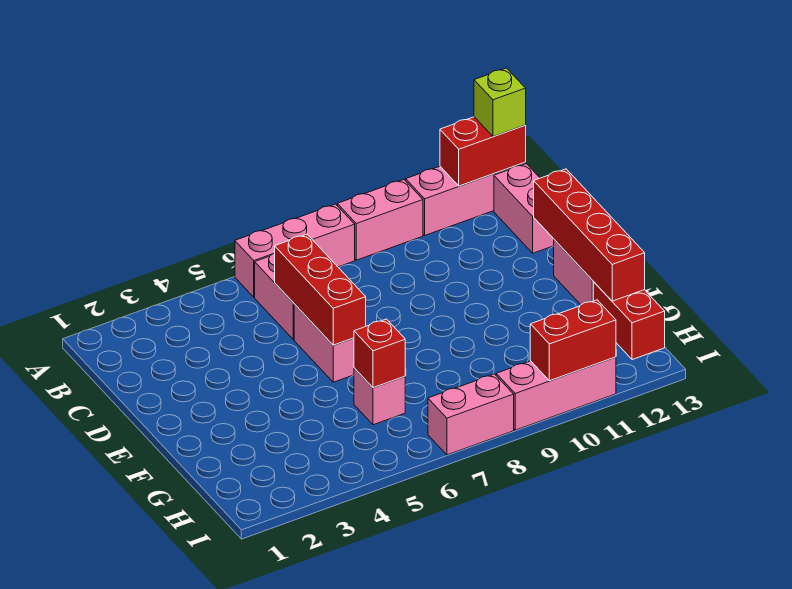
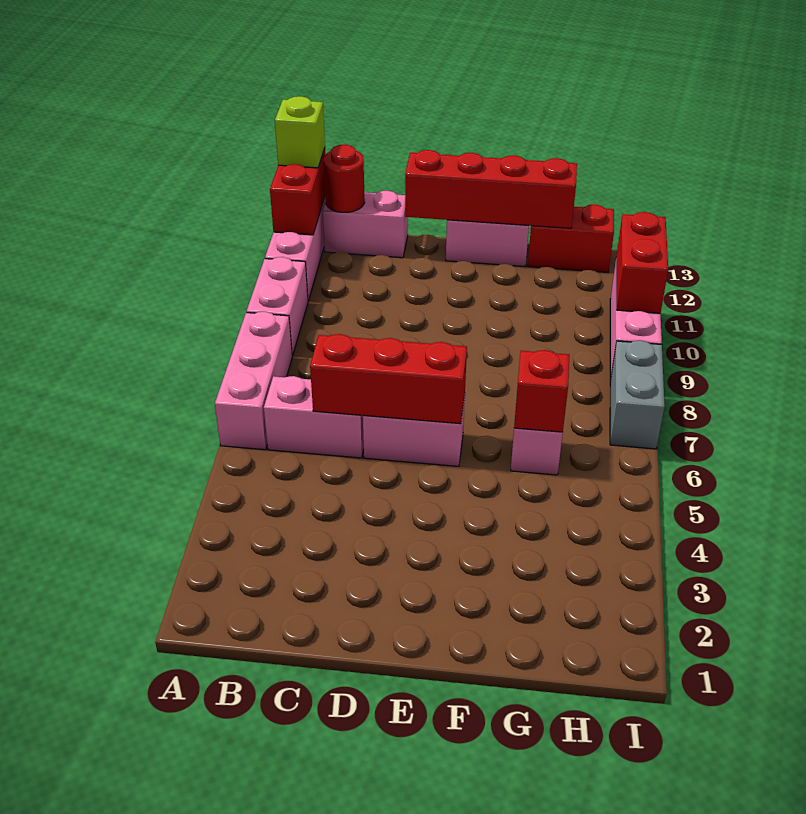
none -> red 1x1 round brick [324,145,365,212]
pink 1x2 brick [428,374,514,455] -> grey 1x2 brick [610,340,665,449]

